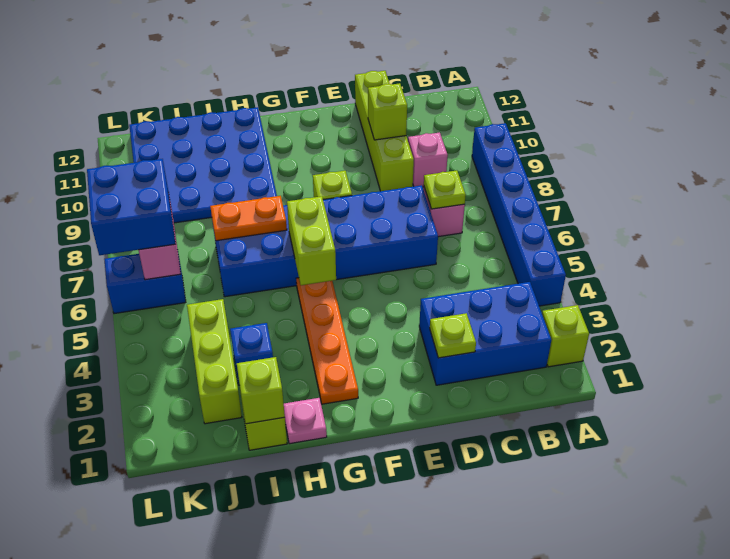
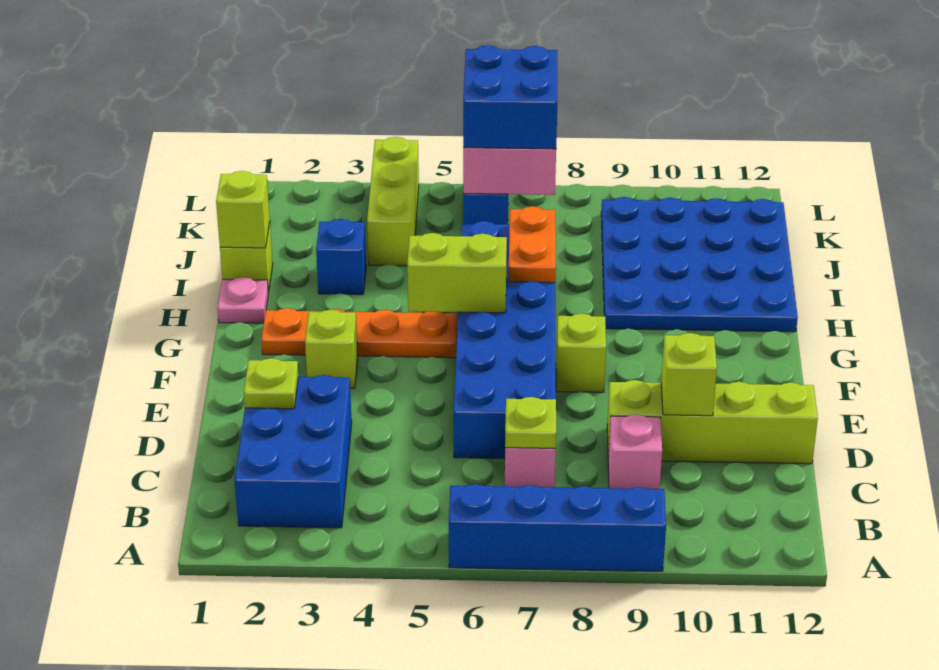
lime 1x1 brick [542,305,589,367] -> lime 1x1 brick moved to [305,310,358,388]
blue 1x6 brick [472,123,566,306] -> blue 1x4 brick [449,484,666,571]
lime 1x3 brick [187,299,242,424] -> lime 1x3 brick turned to [367,137,419,266]

